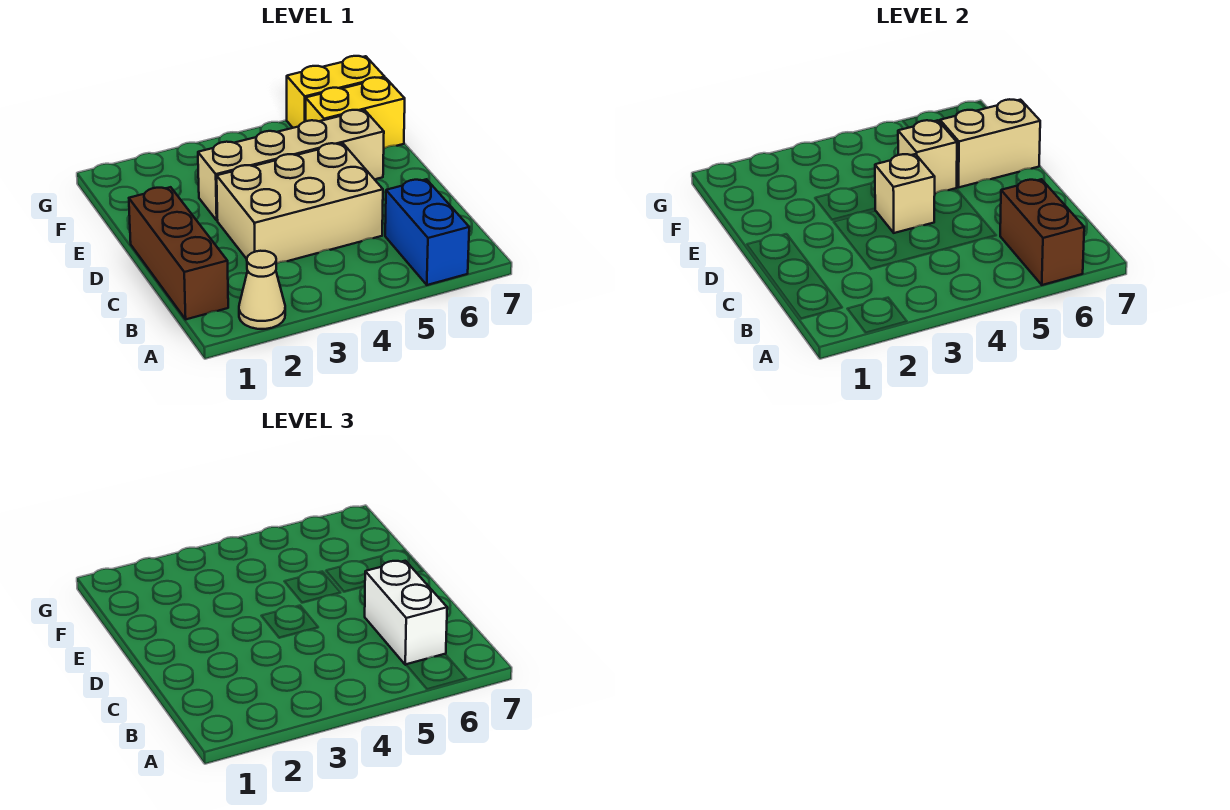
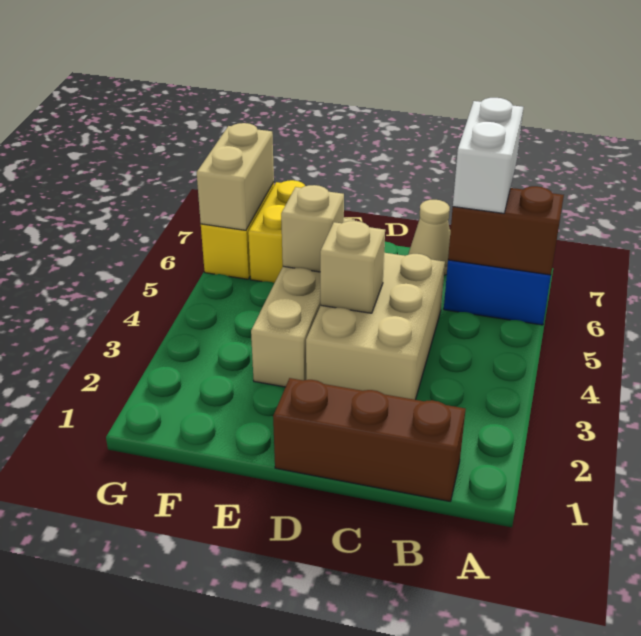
tan 1x1 cone [239,251,285,329] -> tan 1x1 cone moved to [409,200,450,275]
white 1x2 brick [365,561,447,665] -> white 1x2 brick turned to [453,98,523,213]
tan 1x2 brick [940,99,1040,187] -> tan 1x2 brick moved to [197,123,274,230]

